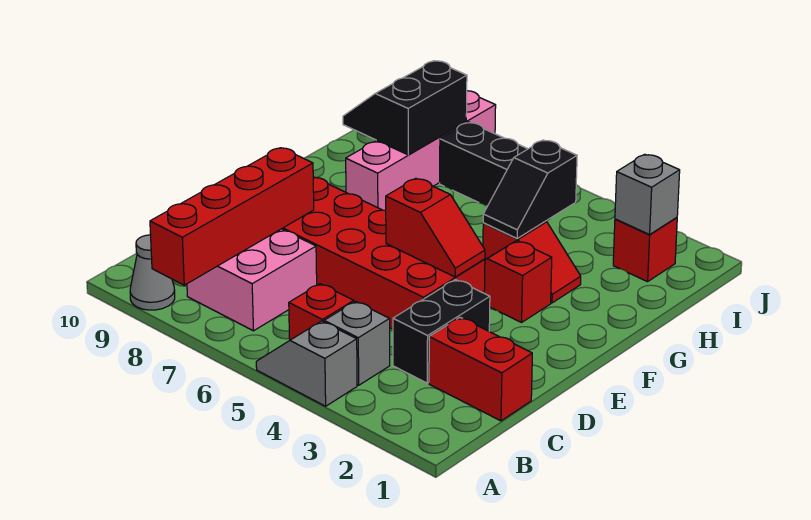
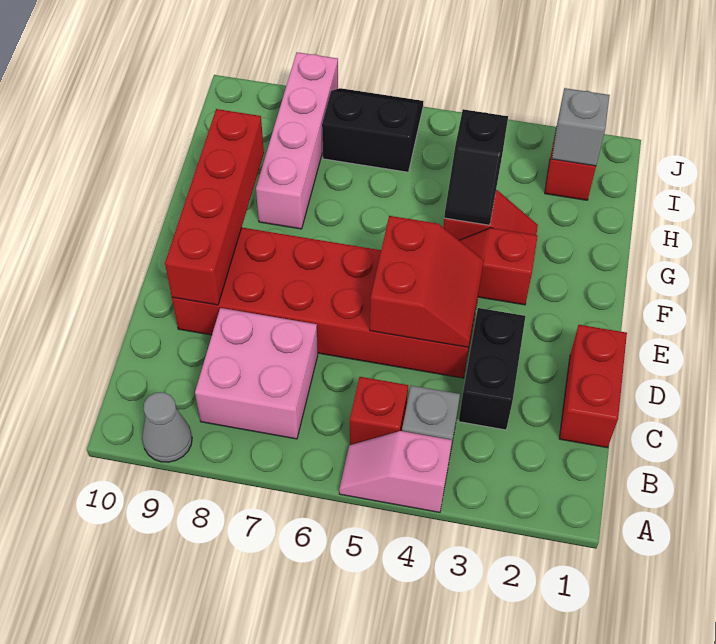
grey 1x2 slope [256,321,357,406] -> pink 1x2 slope [339,431,452,512]
red 1x4 brick [150,148,314,285] -> red 1x4 brick moved to [165,109,264,305]
red 1x2 brick [429,317,532,421] -> red 1x2 brick turned to [559,325,627,448]
red 1x2 slope [386,178,485,277] -> red 2x2 slope [370,216,484,347]
black 2x2 slope [343,61,467,155] -> none

